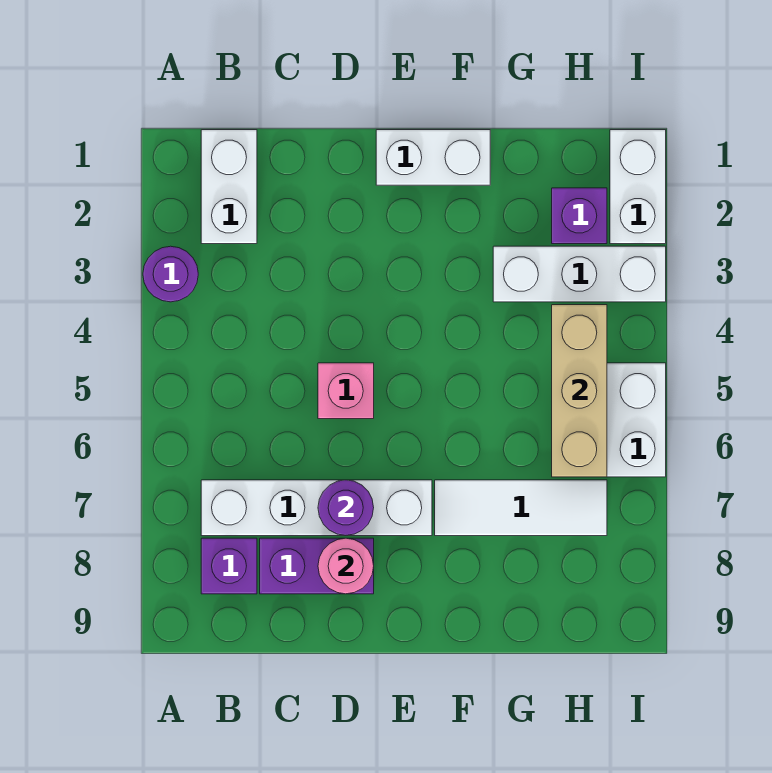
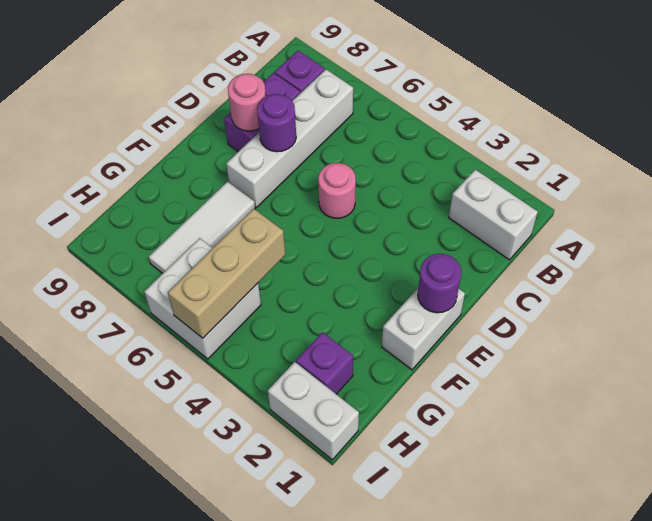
purple 1x1 round brick [143,246,198,302] -> purple 1x1 round brick moved to [418,254,462,313]
pink 1x1 brick [318,363,374,419] -> pink 1x1 round brick [318,163,356,218]
white 1x3 brick [493,246,666,302] -> none
tan 1x3 brick [552,305,607,477] -> tan 1x3 brick turned to [168,209,285,338]

